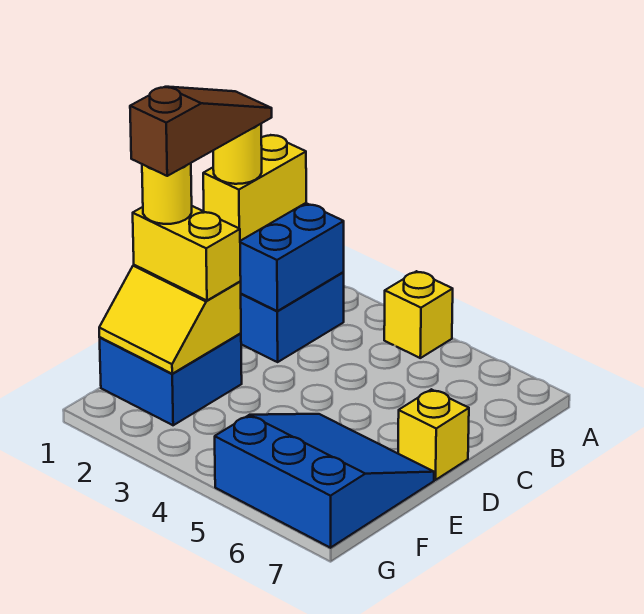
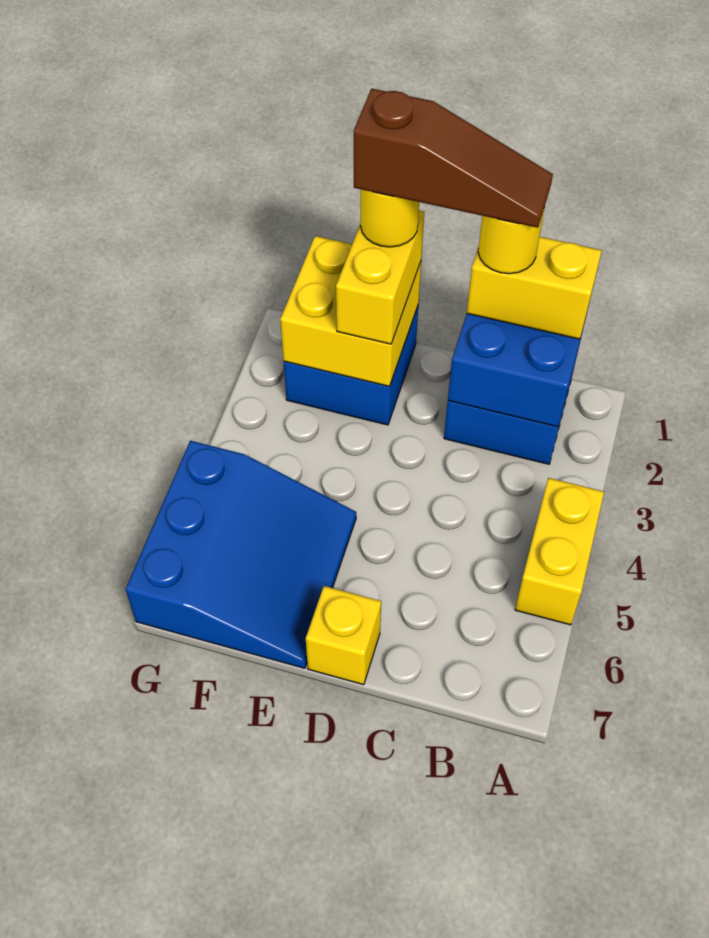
yellow 1x1 brick [384,271,453,358] -> yellow 1x2 brick [515,478,604,625]
yellow 2x2 slope [99,265,241,374] -> yellow 2x2 brick [280,236,421,386]

